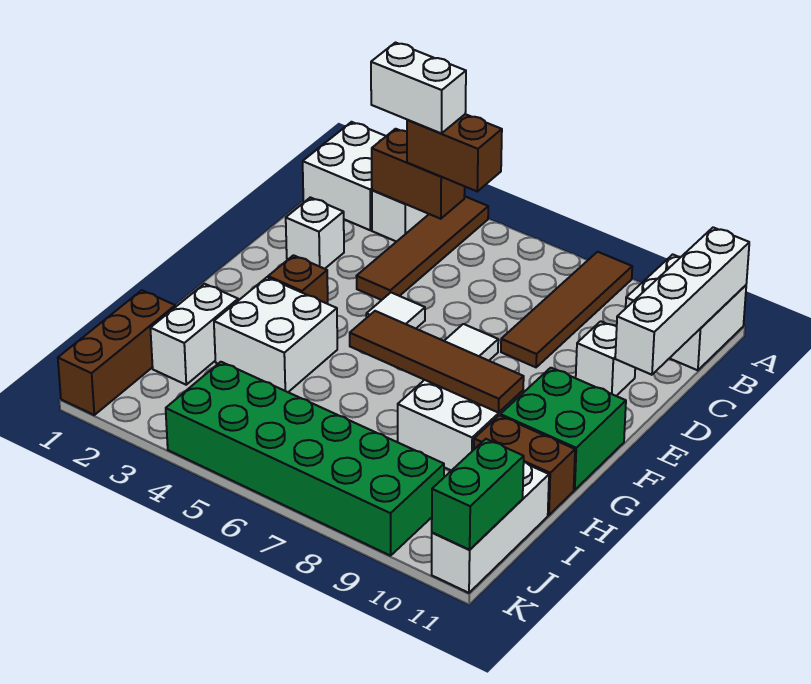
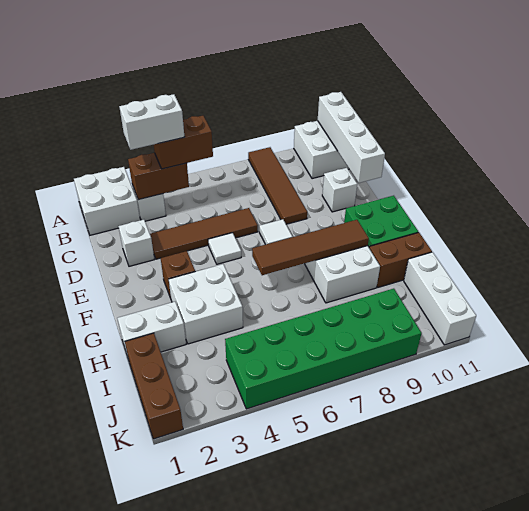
brown 1x4 tile [356,196,488,300] -> brown 1x4 tile turned to [150,208,258,259]
white 1x2 brick [150,284,238,385] -> white 1x2 brick turned to [117,302,186,357]
green 1x2 brick [432,439,524,550] -> none

